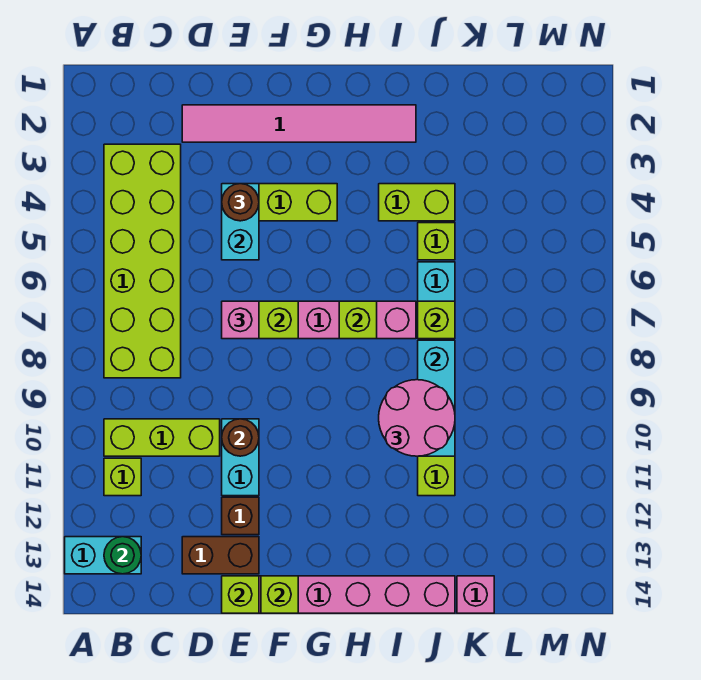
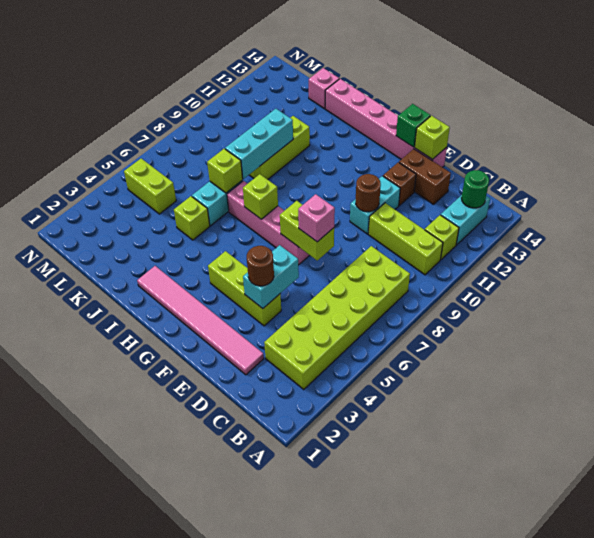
cyan 1x2 brick [65,537,141,574] -> cyan 1x2 brick turned to [441,195,490,245]
lime 1x1 brick [261,576,298,613] -> green 1x1 brick [396,104,431,147]
lime 1x2 brick [379,184,455,221] -> lime 1x2 brick moved to [124,159,176,214]
pink 2x2 round brick [379,380,455,456] -> none

